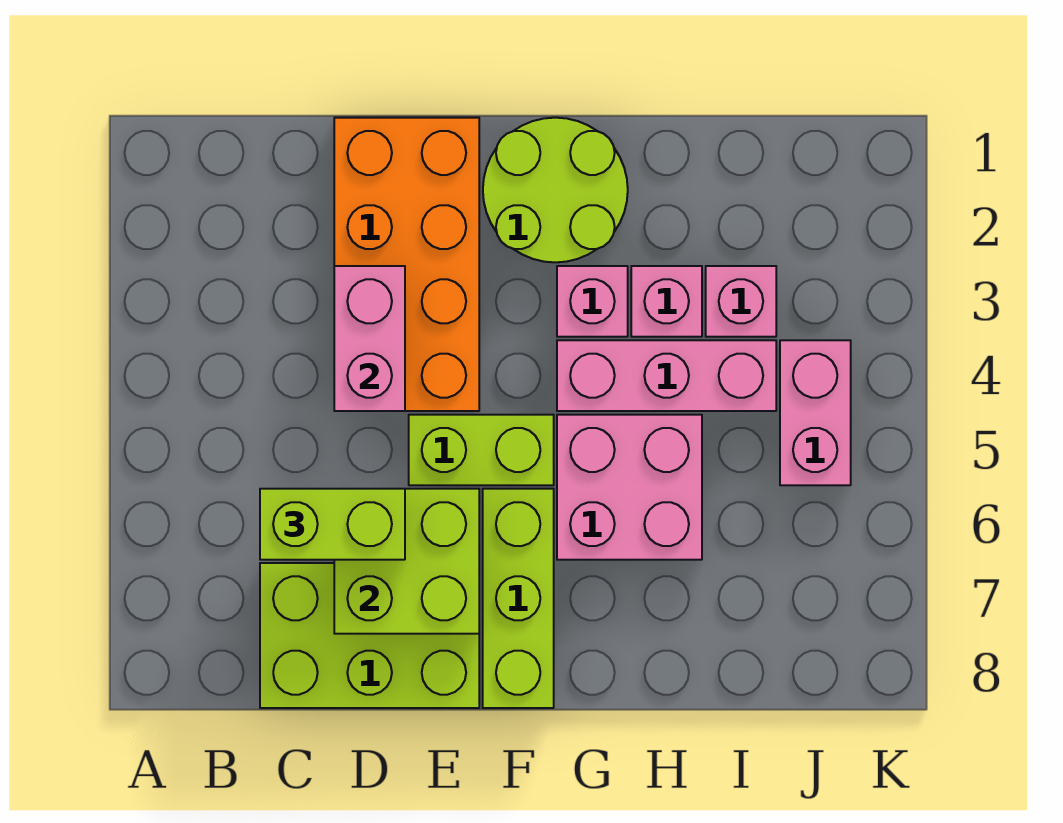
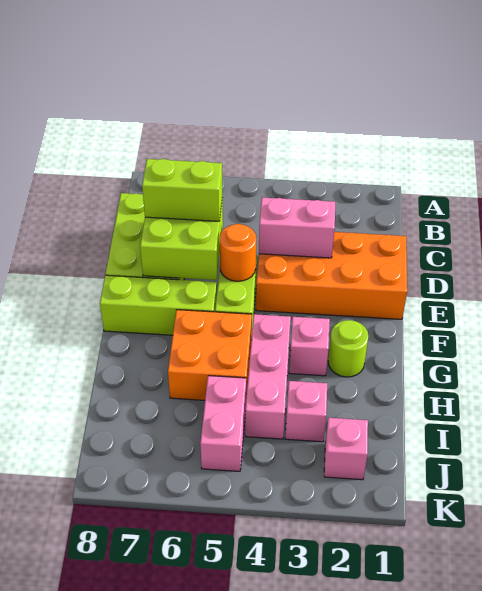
lime 1x2 brick [260,489,405,560] -> lime 1x2 brick turned to [142,159,222,221]
none -> orange 1x1 round brick [220,224,256,281]
lime 2x2 round brick [483,118,628,262] -> lime 1x1 round brick [328,320,368,377]
pink 2x2 brick [557,415,702,560] -> orange 2x2 brick [168,310,252,400]
pink 1x1 brick [631,266,702,337] -> pink 1x1 brick moved to [324,418,368,480]
pink 1x2 brick [780,340,851,485] -> pink 1x2 brick turned to [200,376,246,471]

